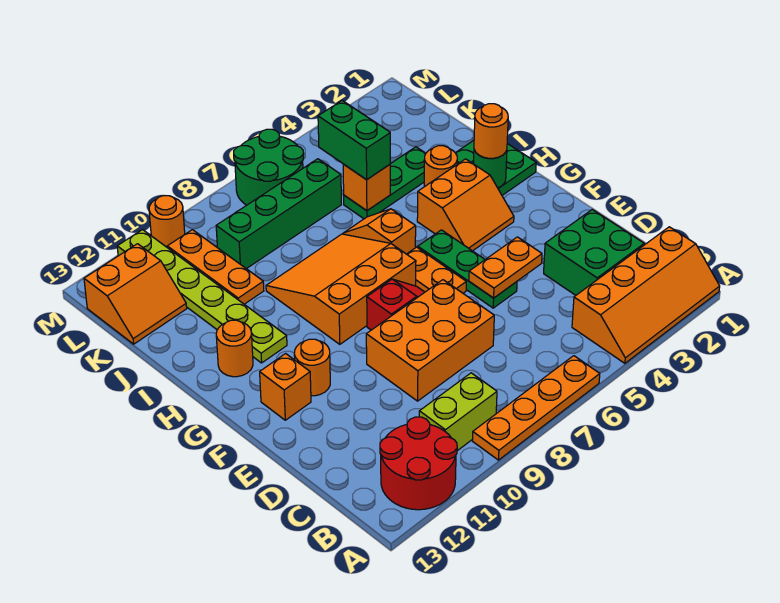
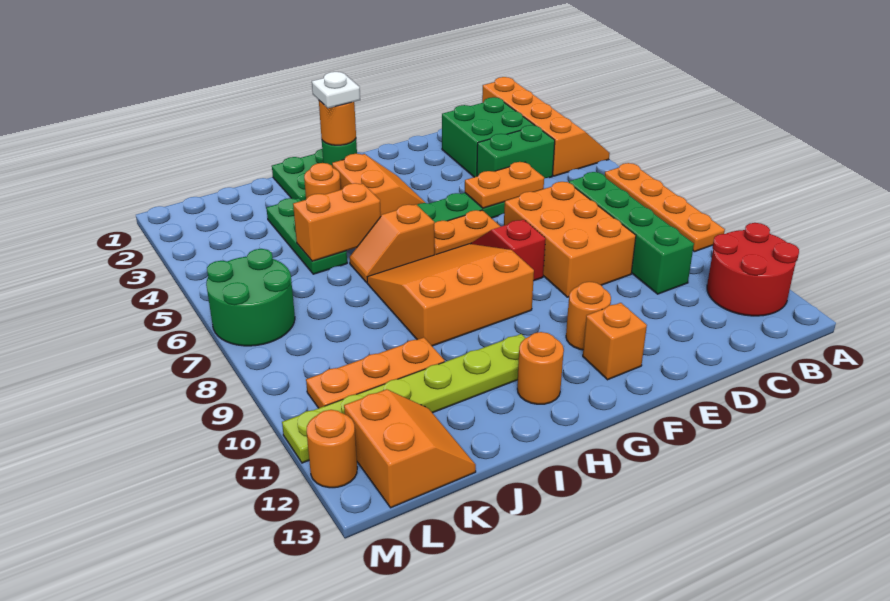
lime 1x2 brick [419,373,497,451] -> none
orange 1x2 plate [469,237,542,298] -> orange 1x2 plate turned to [465,162,544,208]
orange 3x3 slope [266,234,416,344] -> orange 3x3 slope turned to [367,244,534,346]
none -> white 1x1 plate [312,72,360,108]
orange 1x1 brick [343,164,390,211] -> orange 1x2 brick [293,183,381,261]
green 1x2 brick [318,101,390,180] -> green 1x2 brick moved to [477,125,555,178]
green 1x4 brick [216,159,341,269] -> green 1x4 brick moved to [569,172,694,294]
orange 1x1 round brick [149,196,185,247] -> orange 1x1 round brick moved to [307,410,357,488]

